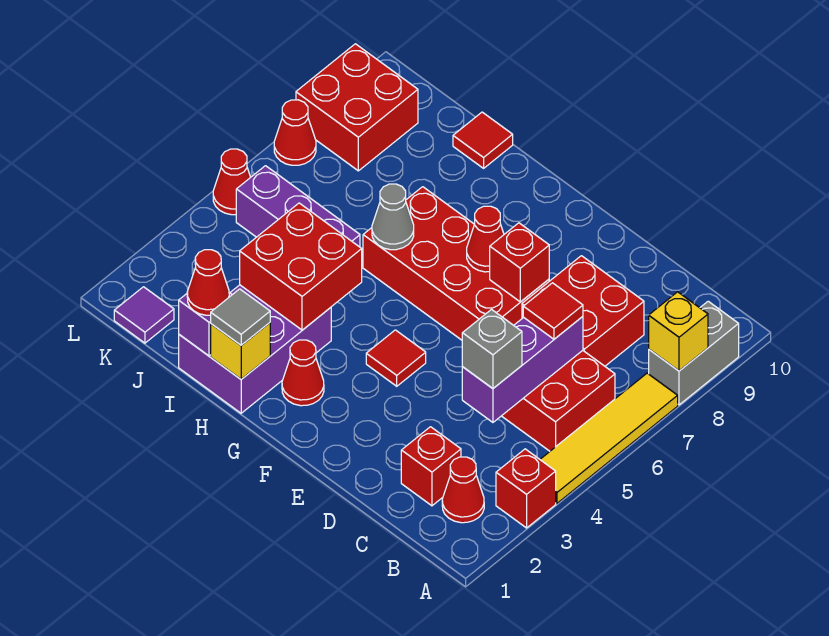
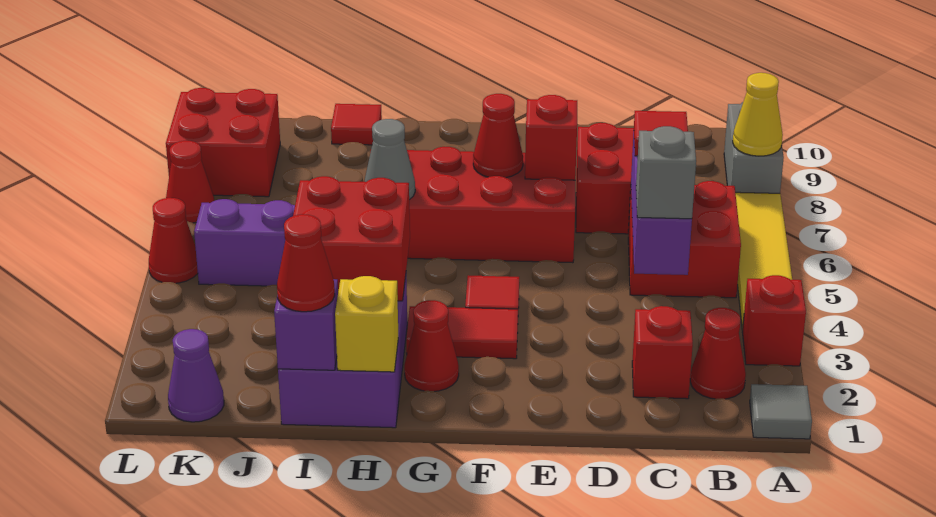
yellow 1x1 brick [649,292,708,371] -> yellow 1x1 cone [733,73,783,156]
none -> red 1x2 tile [406,306,518,359]
grey 1x1 tile [211,289,270,345] -> grey 1x1 tile moved to [750,384,812,439]
purple 1x1 tile [114,287,174,343] -> purple 1x1 cone [168,329,224,422]

